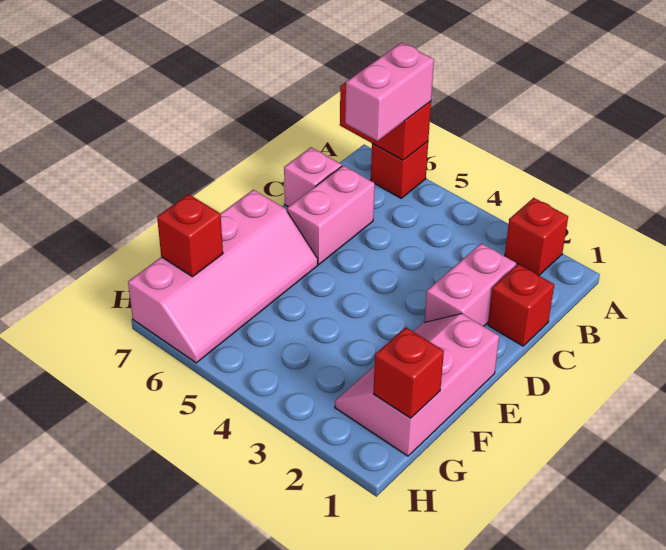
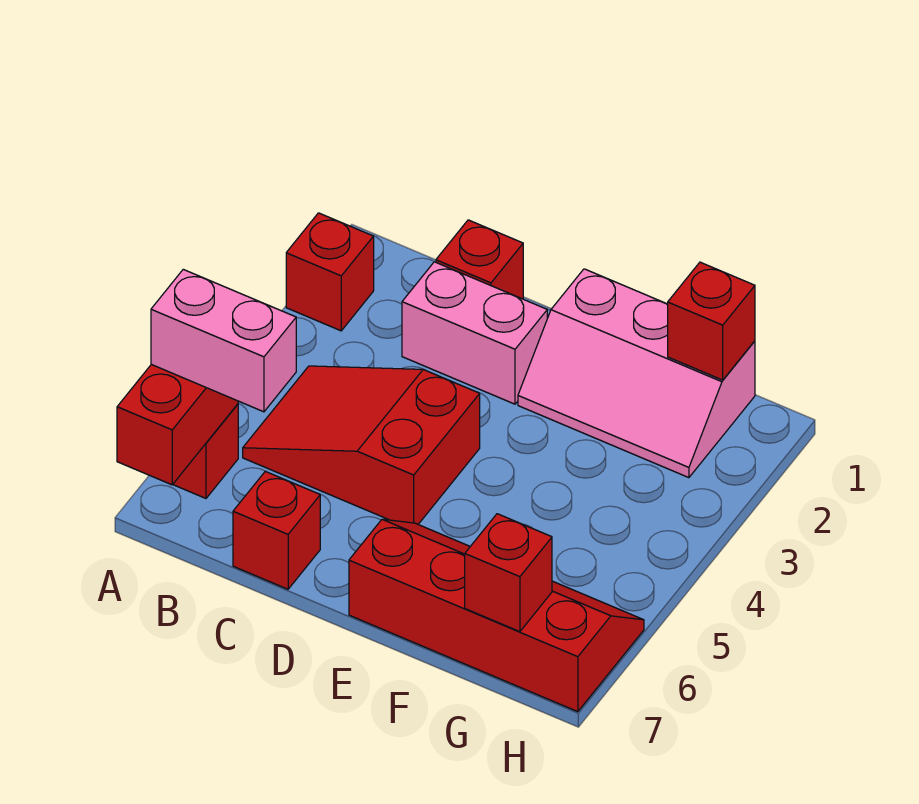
none -> red 2x3 slope [243,366,480,524]
pink 1x2 brick [287,165,375,264] -> none
pink 1x1 brick [284,147,342,207] -> red 1x1 brick [233,471,320,589]
pink 2x4 slope [128,190,318,363] -> red 2x4 slope [349,519,644,712]

